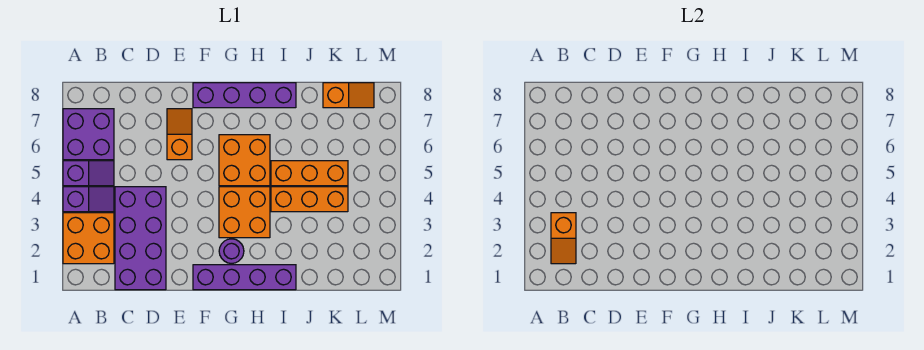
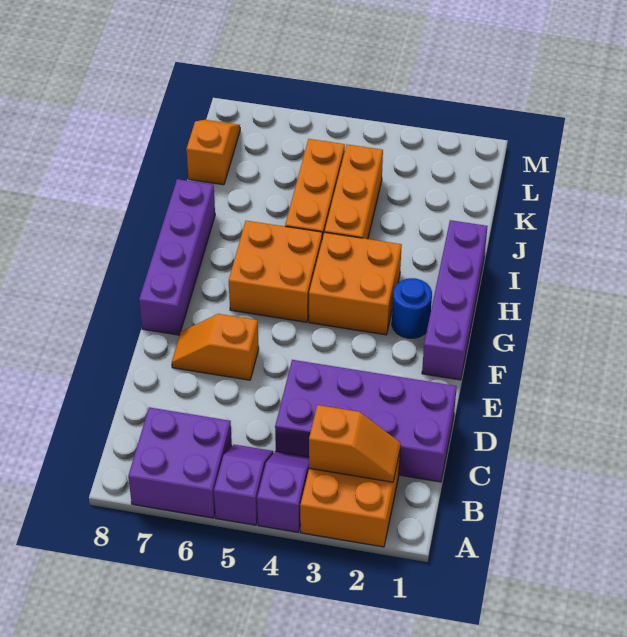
purple 1x1 round brick [219,239,244,263] -> blue 1x1 round brick [392,278,432,338]

